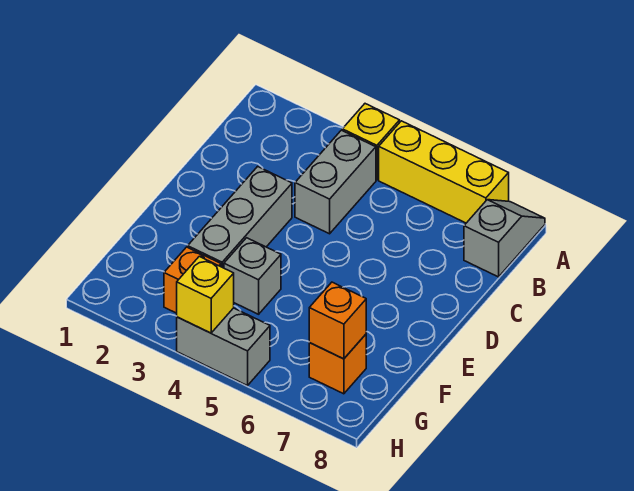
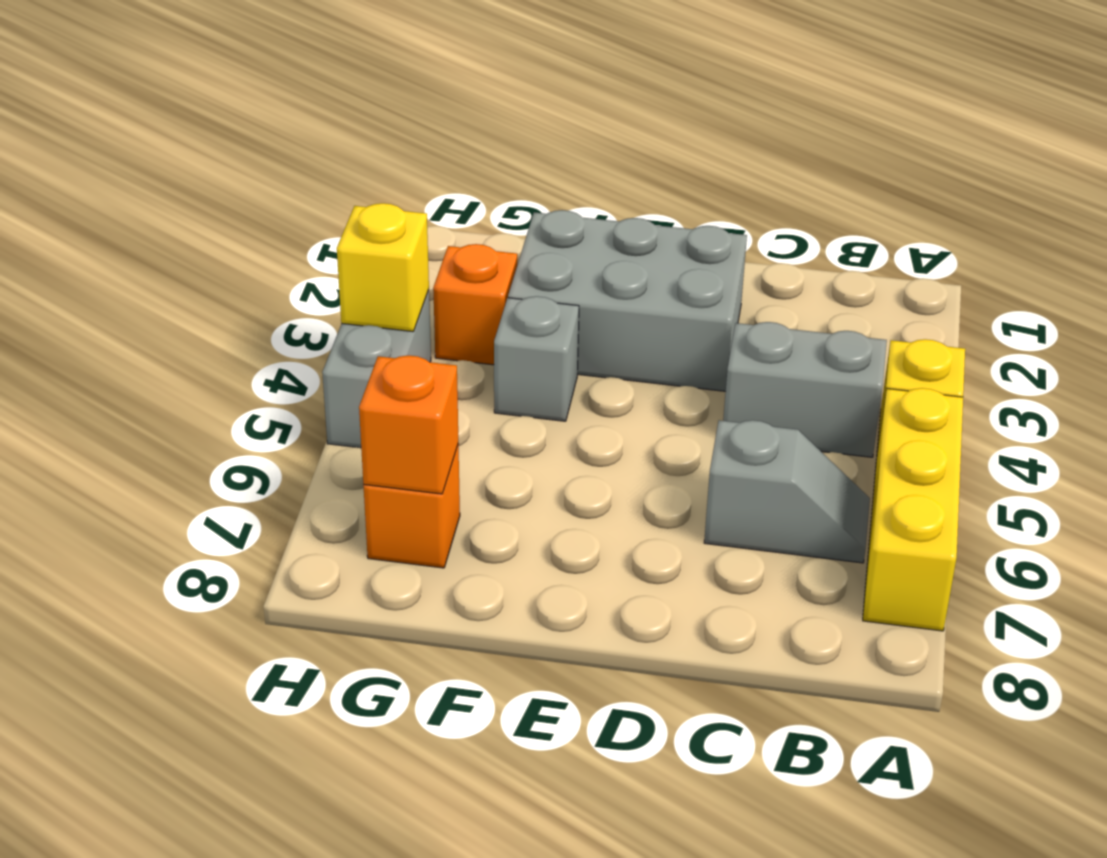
grey 1x2 slope [464,200,545,277] -> grey 1x2 slope moved to [704,420,870,563]
grey 1x3 brick [188,166,292,268] -> grey 2x3 brick [508,210,747,391]

